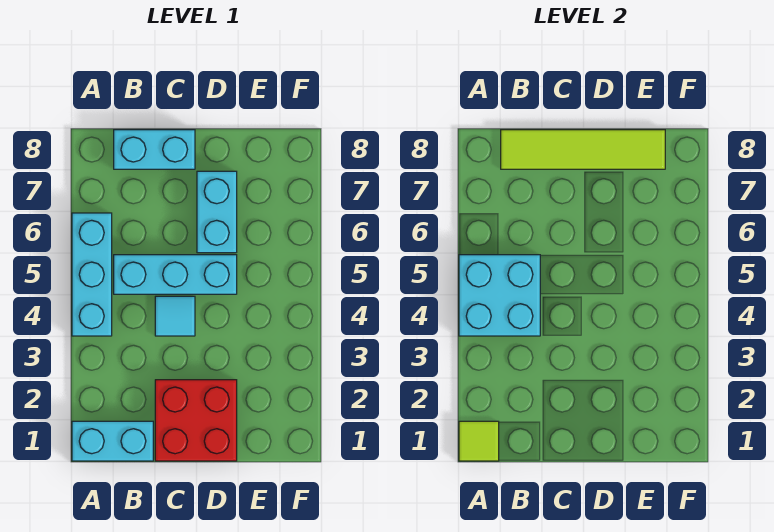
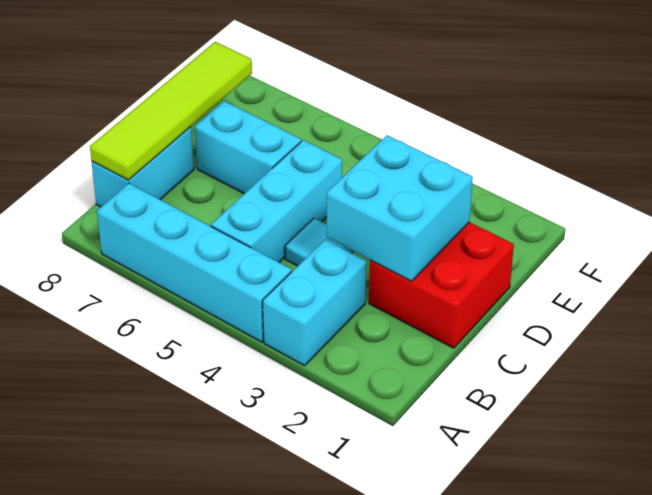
cyan 1x2 brick [72,421,153,461] -> cyan 1x2 brick moved to [263,240,366,366]
lime 1x1 tile [459,421,499,461] -> none
cyan 1x3 brick [72,213,112,336] -> cyan 1x4 brick [97,183,292,342]
cyan 2x2 brick [459,255,540,336] -> cyan 2x2 brick moved to [327,135,473,281]

